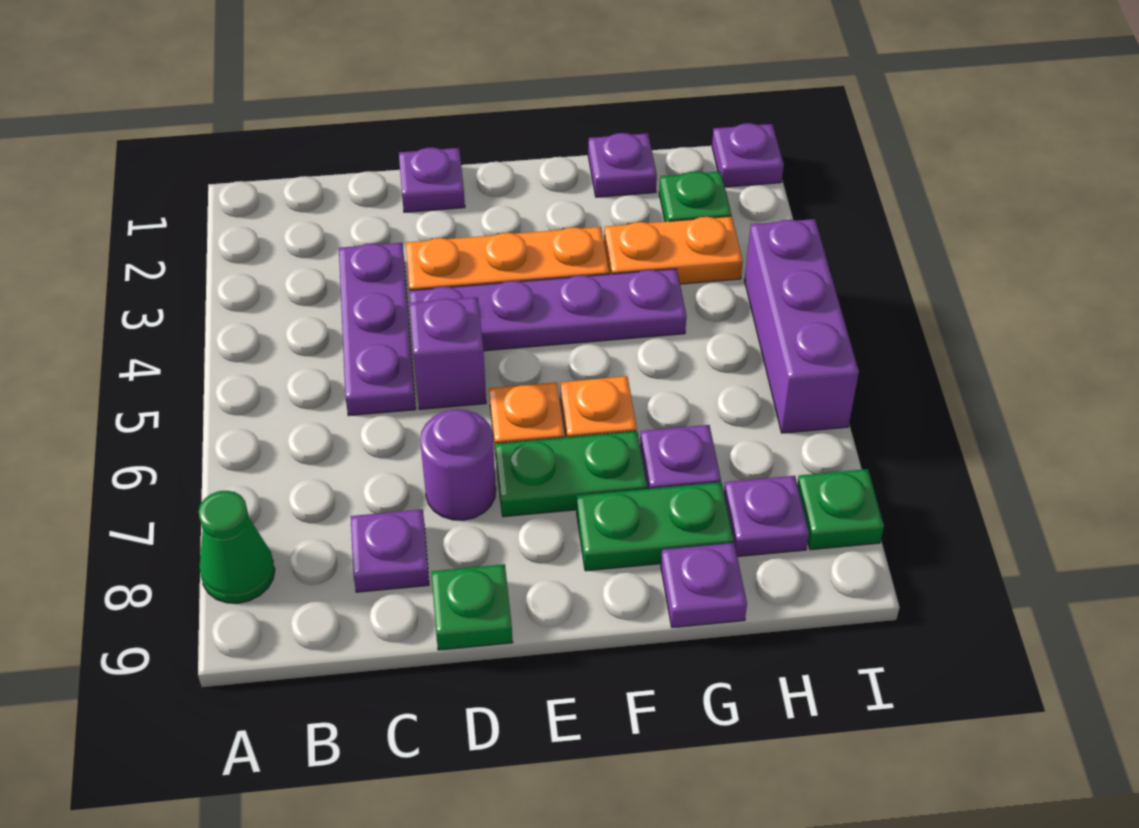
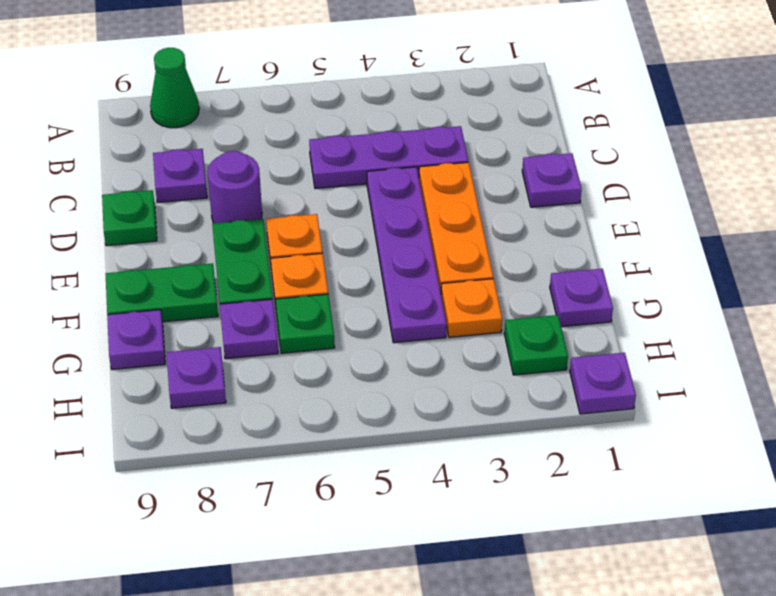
purple 1x1 brick [410,297,486,409] -> none
green 1x2 plate [577,482,734,571] -> green 1x2 plate turned to [105,263,218,322]
orange 1x2 plate [604,216,743,284] -> orange 1x1 plate [441,279,502,337]
purple 1x3 brick [745,219,859,433] -> none
green 1x1 plate [797,469,884,550] -> green 1x1 plate moved to [276,294,335,353]

